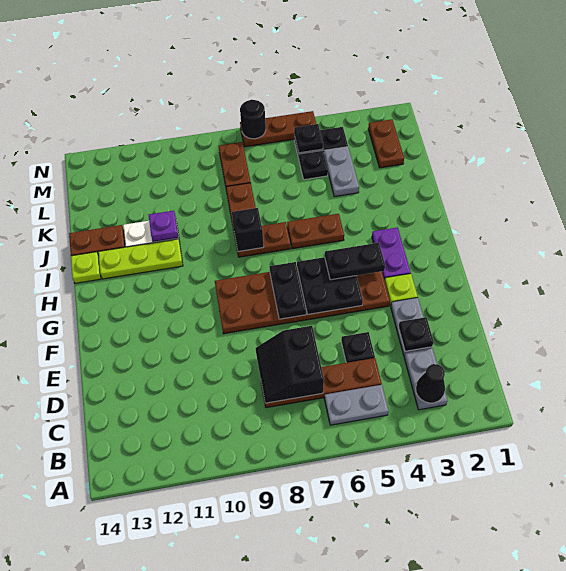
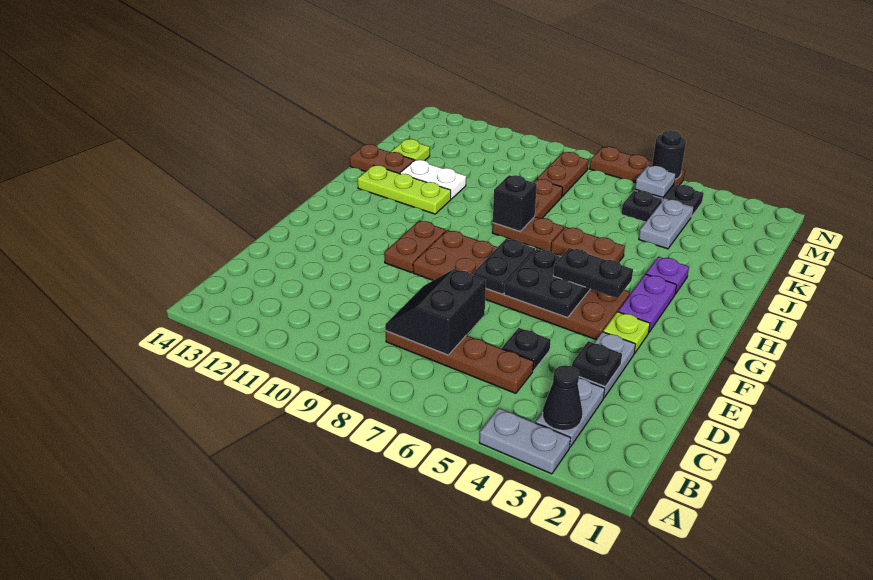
grey 1x2 plate [324,385,389,425] -> grey 1x2 plate moved to [479,408,571,474]
lime 1x1 plate [71,252,101,283] -> lime 1x1 plate moved to [391,139,430,161]
purple 1x1 plate [149,211,178,242] -> purple 1x1 plate moved to [646,257,689,294]
brown 1x2 plate [368,119,404,168] -> brown 1x2 plate moved to [384,221,446,273]
black 1x1 plate [294,124,323,153] -> grey 1x1 plate [635,166,676,198]
black 1x1 round brick [240,100,266,139] -> black 1x1 round brick moved to [652,130,686,179]

